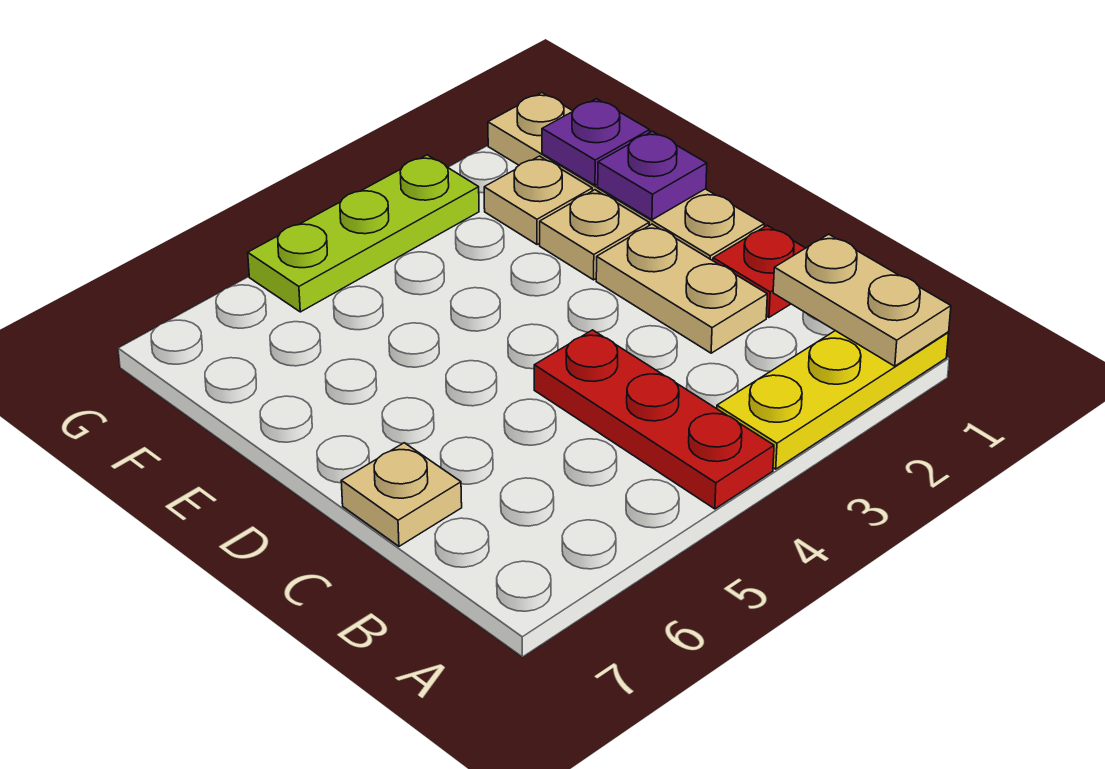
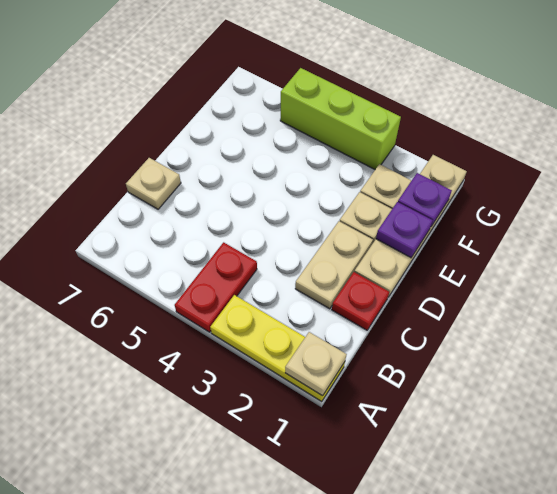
tan 1x2 plate [773,234,951,366] -> tan 1x1 plate [285,332,347,396]
red 1x3 plate [534,330,774,509] -> red 1x2 plate [175,242,257,332]
lime 1x3 plate [248,155,479,312] -> lime 1x3 brick [280,68,401,169]

